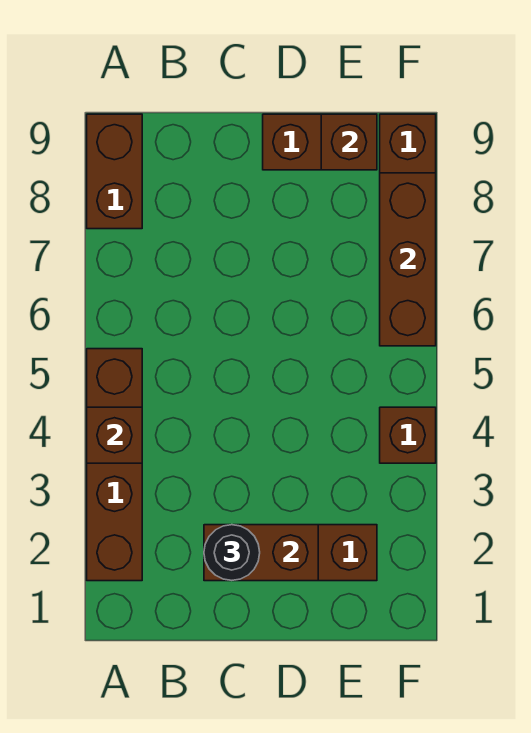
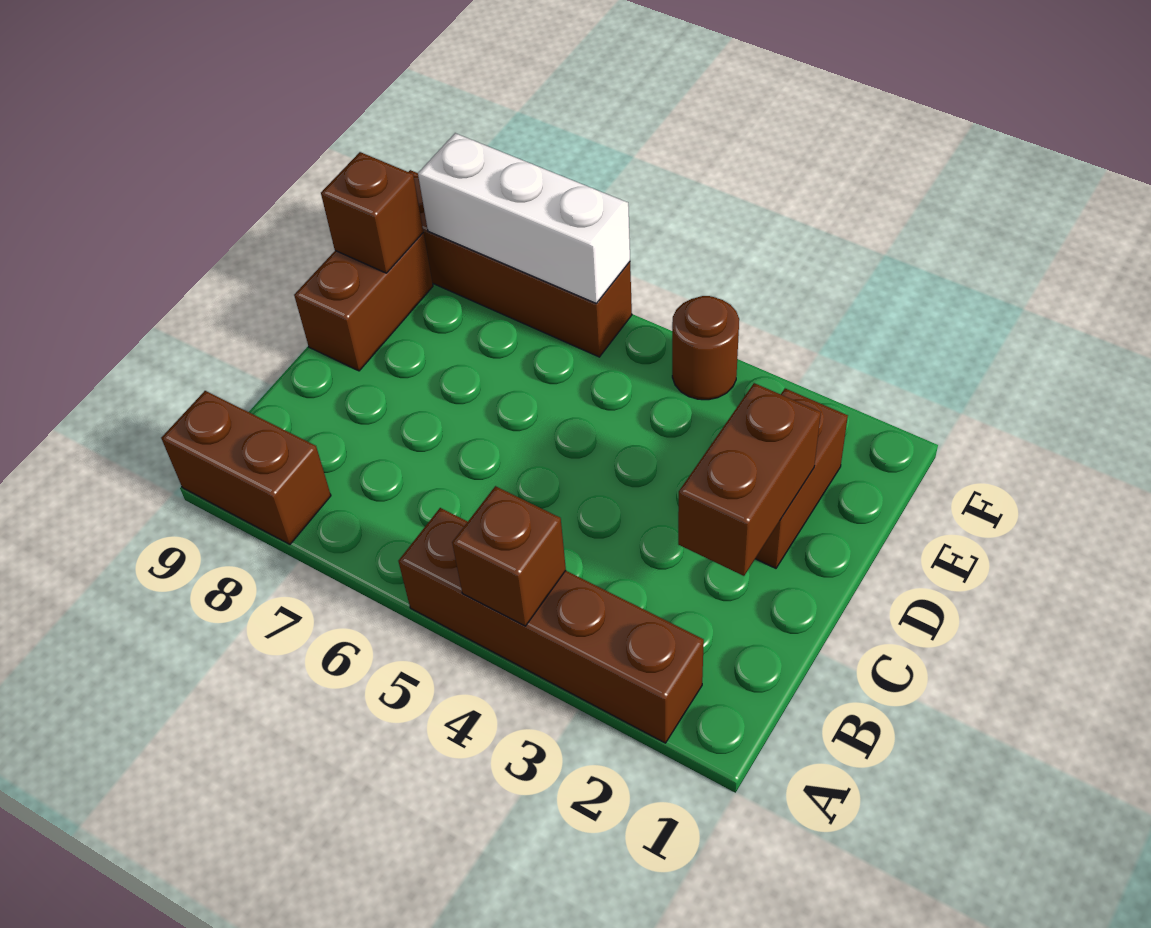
black 1x1 round brick [204,525,260,581] -> none
brown 1x1 brick [380,407,436,463] -> brown 1x1 round brick [672,296,739,400]
brown 1x3 brick [380,173,436,346] -> white 1x3 brick [418,133,630,304]

